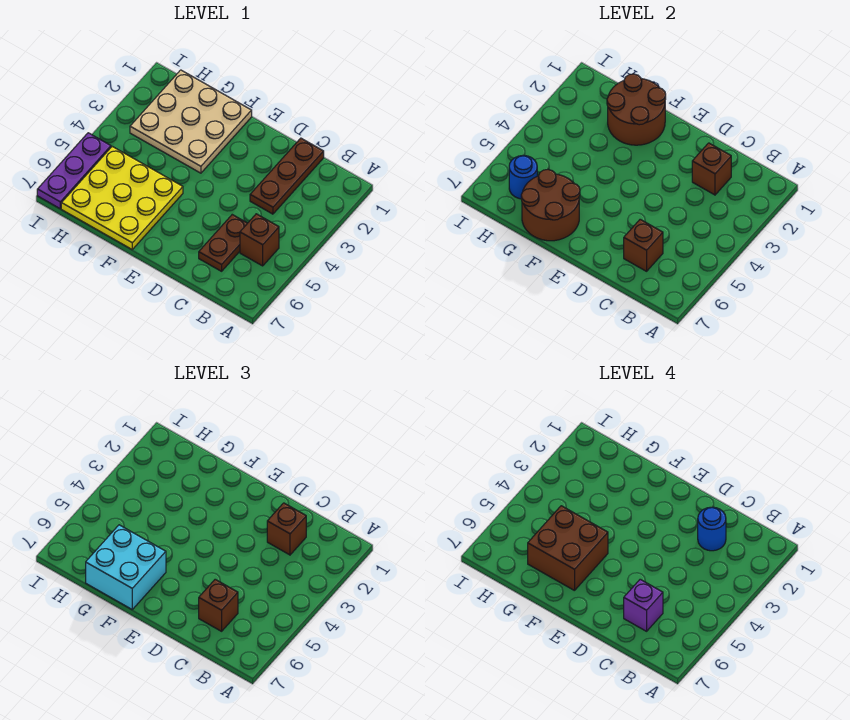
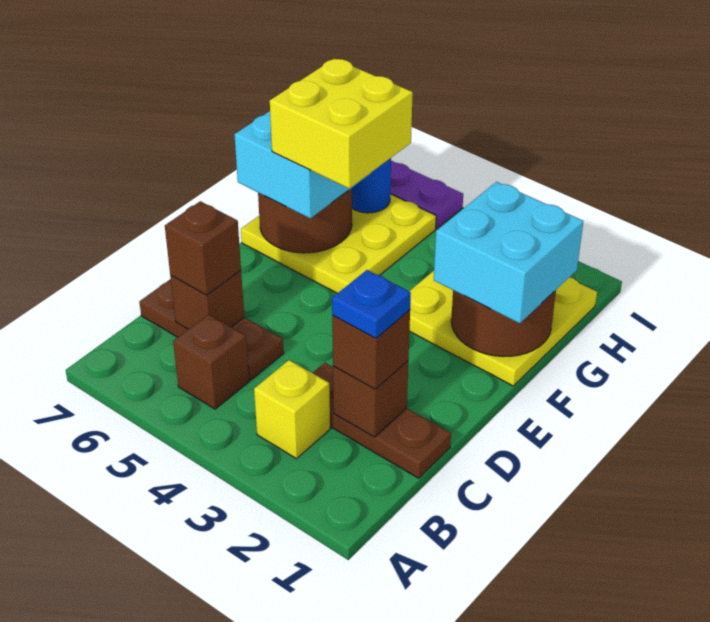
none -> yellow 1x1 brick [254,360,330,459]
blue 1x1 round brick [698,507,726,551] -> blue 1x1 plate [332,270,411,338]
brown 1x2 plate [199,215,247,271] -> brown 1x3 plate [139,279,284,380]
purple 1x1 brick [624,579,663,631] -> none
tan 3x3 plate [130,70,252,173] -> yellow 3x3 plate [409,271,597,386]
none -> cyan 2x2 brick [434,182,583,323]
brown 2x2 brick [528,506,608,591] -> yellow 2x2 brick [270,59,413,188]

